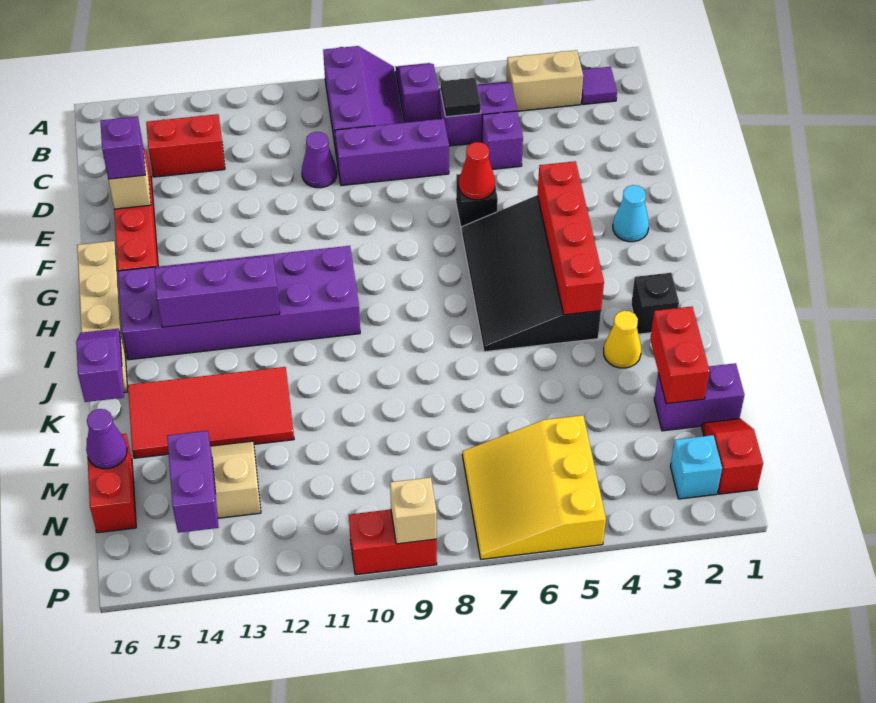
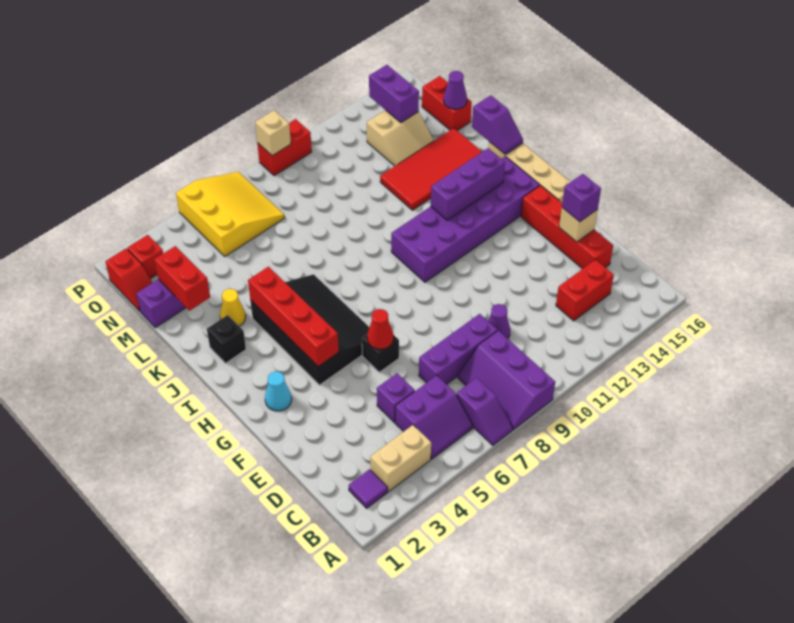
black 1x1 tile [441,78,481,117] -> none
cyan 1x1 brick [670,435,722,499] -> red 1x1 brick [127,235,163,279]

